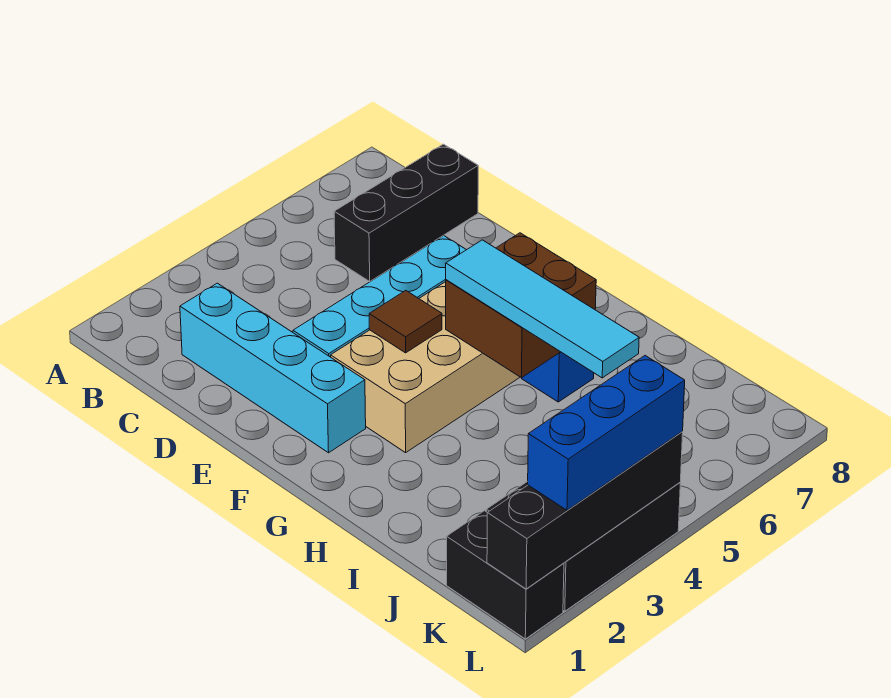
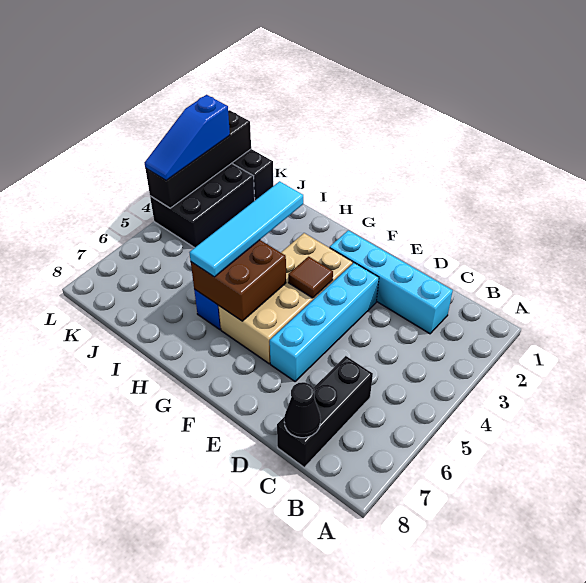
none -> black 1x1 cone [284,382,321,438]
cyan 1x4 tile [446,240,639,378] -> cyan 1x4 tile turned to [189,181,303,277]
blue 1x3 brick [528,356,685,510] -> blue 1x3 slope [145,95,230,180]

